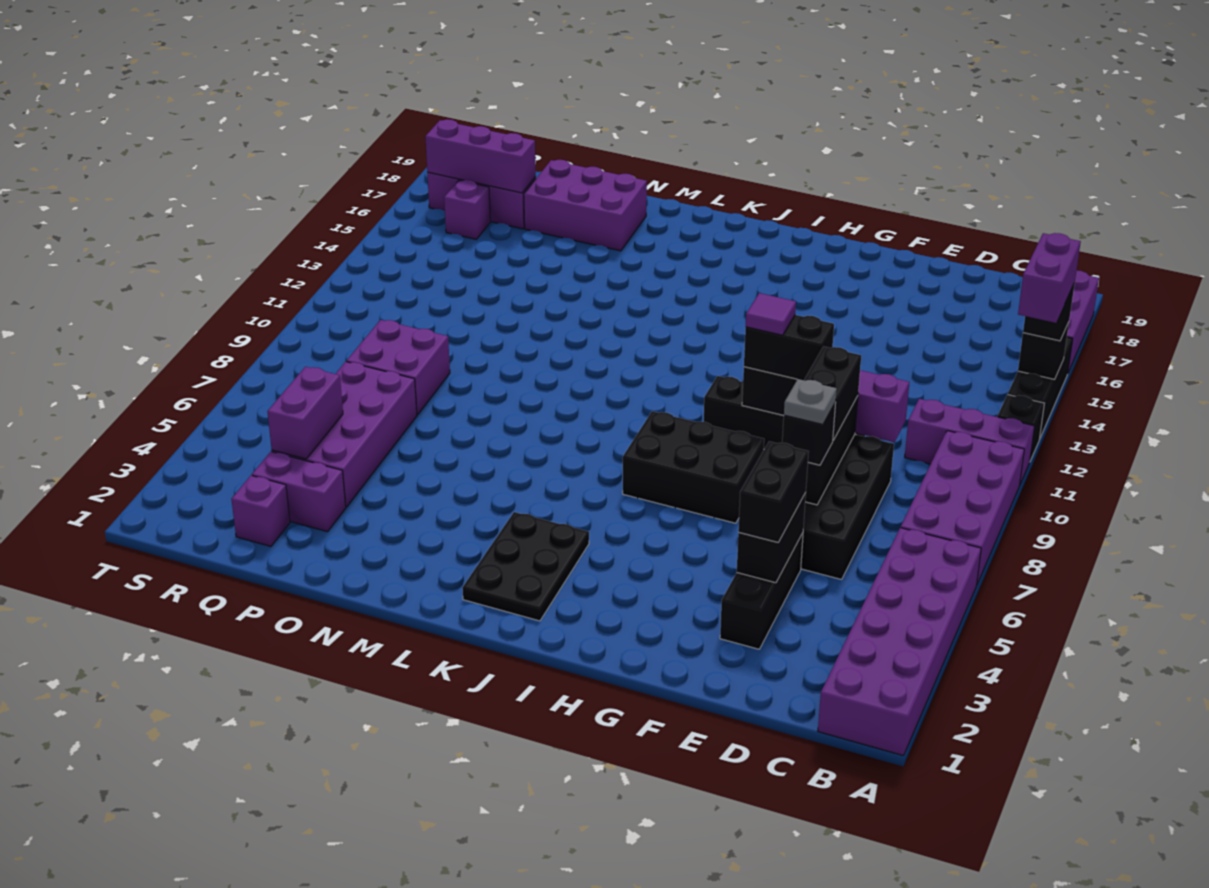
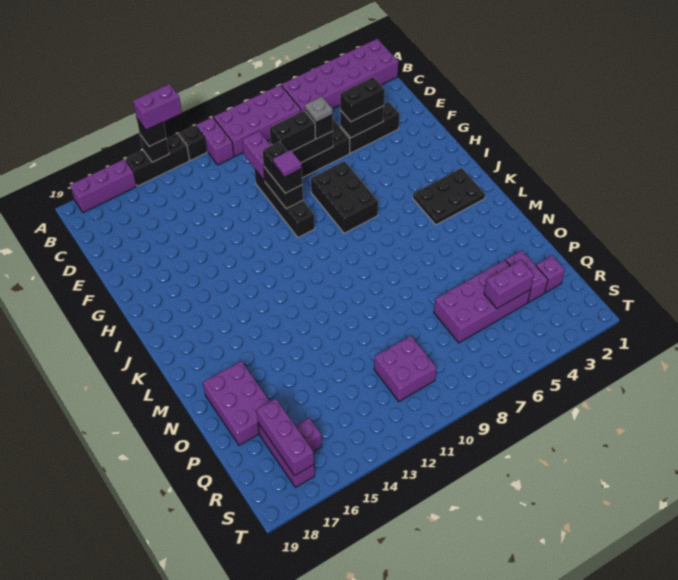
purple 1x3 brick [905,399,1034,484] -> purple 1x2 brick [196,117,234,165]
purple 2x2 brick [346,320,450,415] -> purple 2x2 brick moved to [374,336,436,401]

